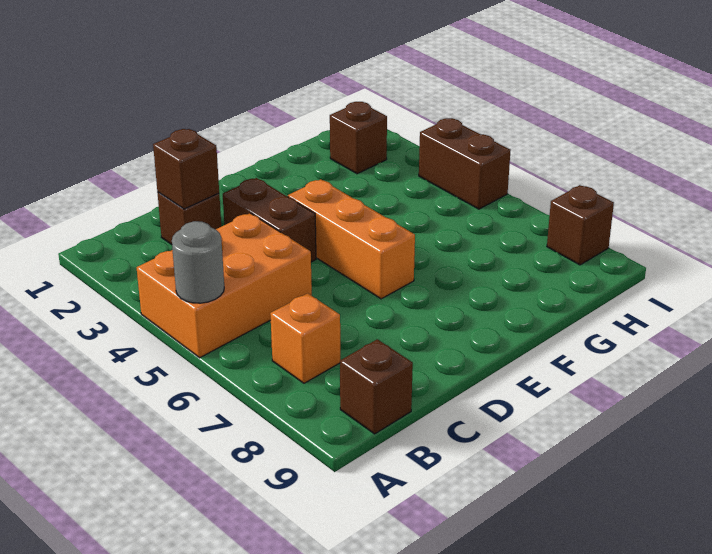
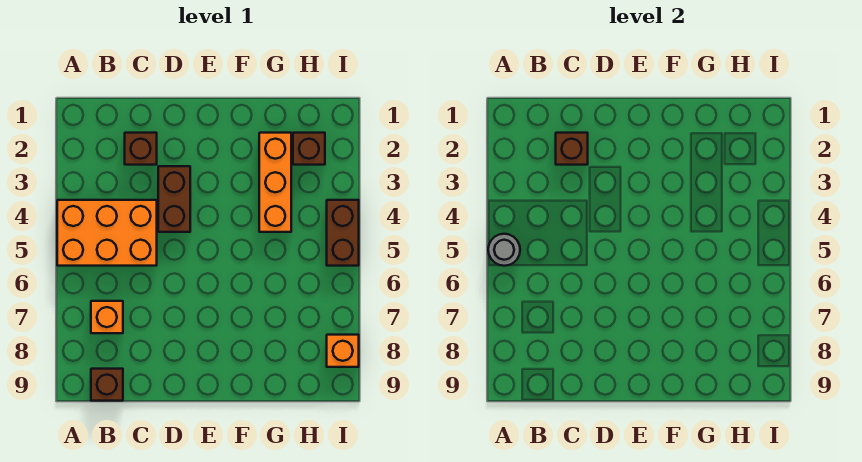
orange 1x3 brick [288,179,415,299] -> orange 1x3 brick moved to [259,133,291,232]
brown 1x1 brick [547,185,614,265] -> orange 1x1 brick [327,335,359,367]

